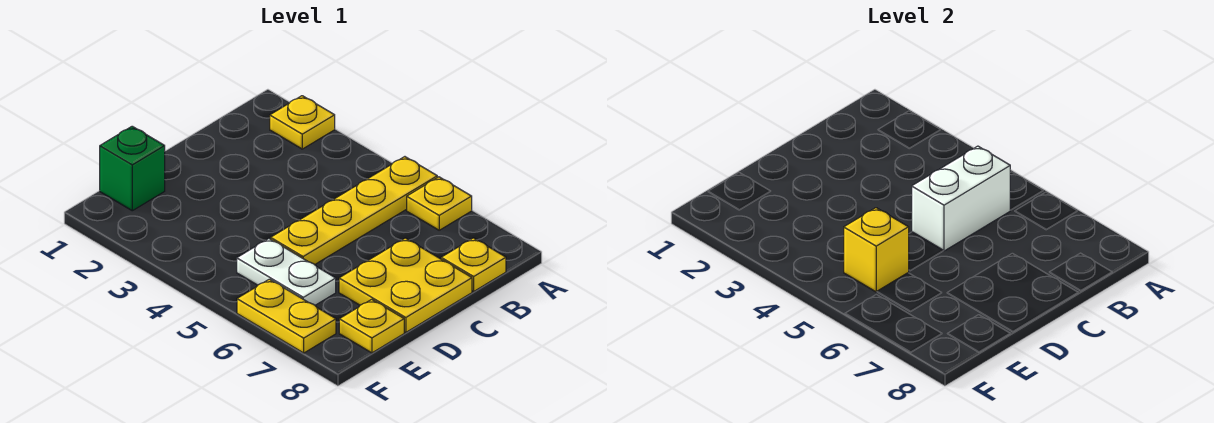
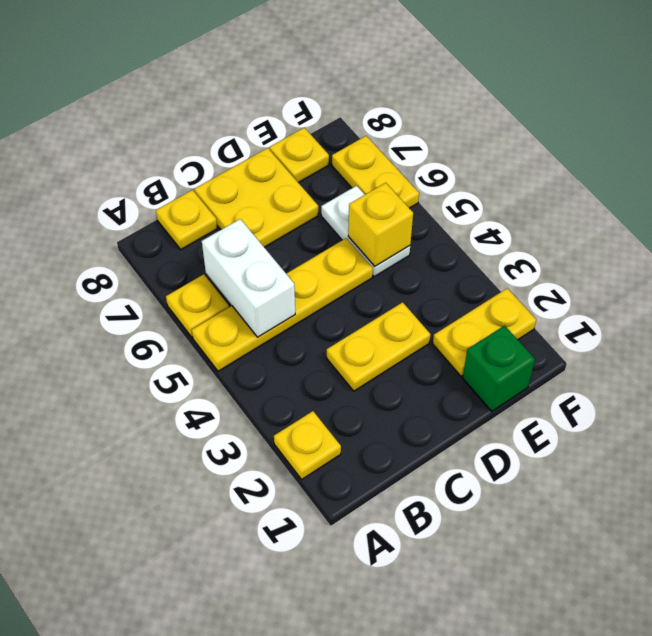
white 1x2 brick [912,146,1010,251] -> white 1x2 brick turned to [202,219,295,337]
none -> yellow 1x2 plate [327,302,431,391]
none -> yellow 1x2 plate [433,288,536,376]

